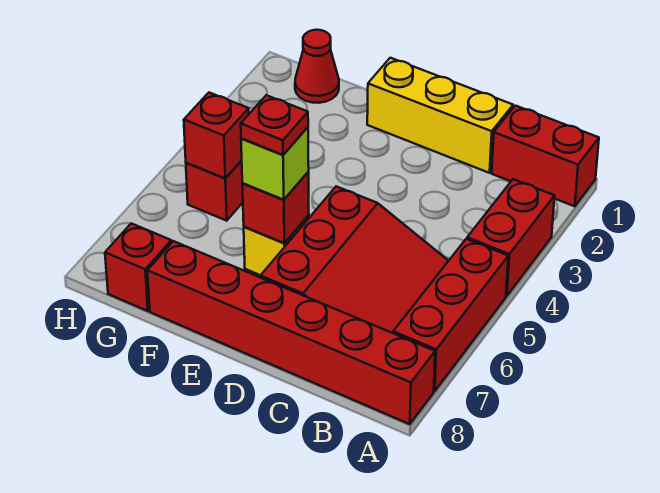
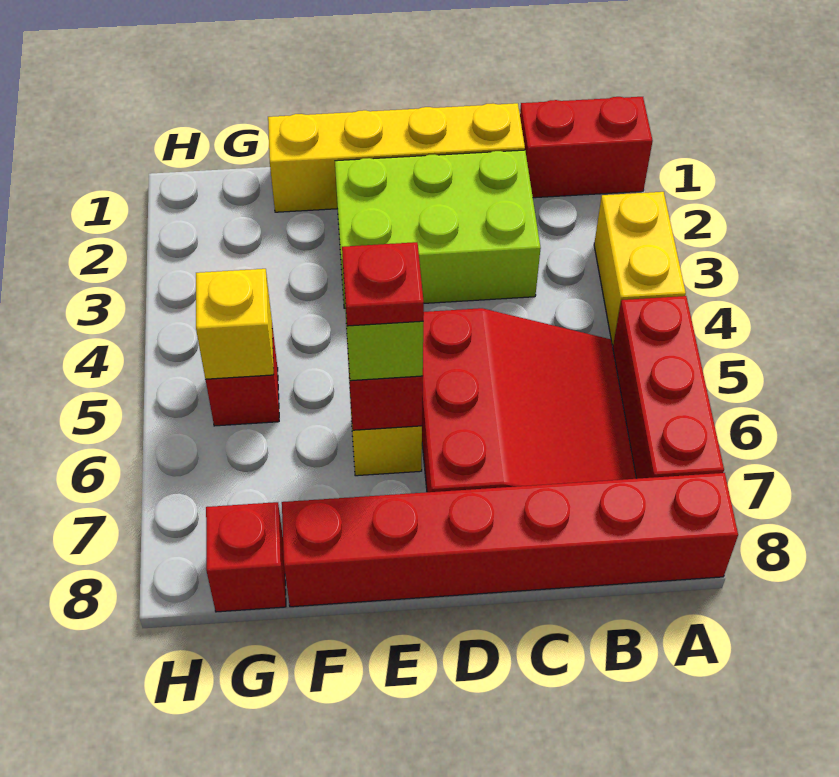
red 1x2 brick [467,179,555,296] -> yellow 1x2 brick [594,192,686,345]
yellow 1x3 brick [367,58,513,173] -> yellow 1x4 brick [268,103,525,212]
none -> lime 2x3 brick [335,150,541,308]
red 1x1 cone [295,30,339,103] -> none
red 1x1 brick [184,93,249,178] -> yellow 1x1 brick [196,269,274,379]

